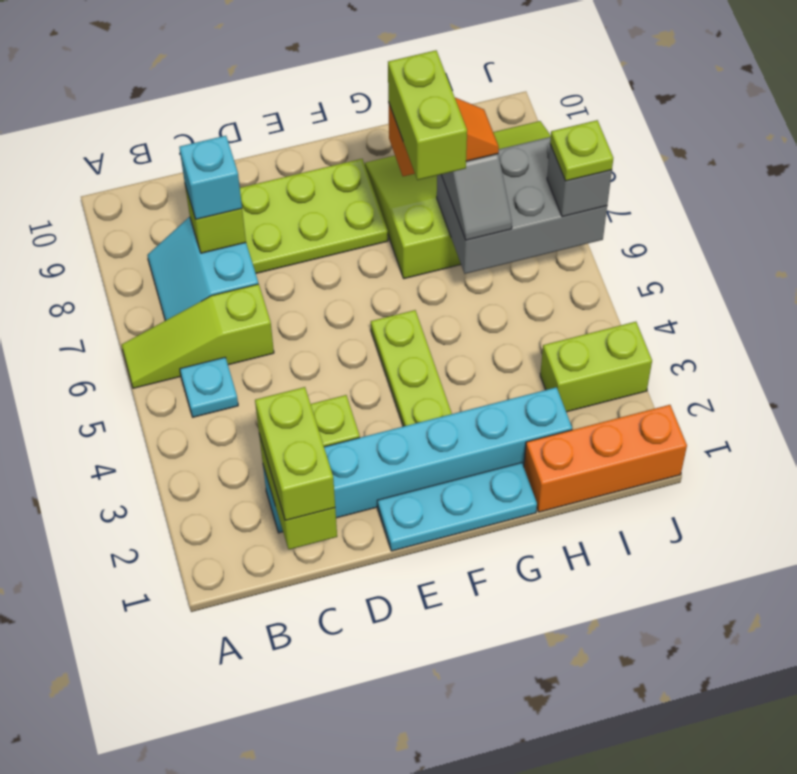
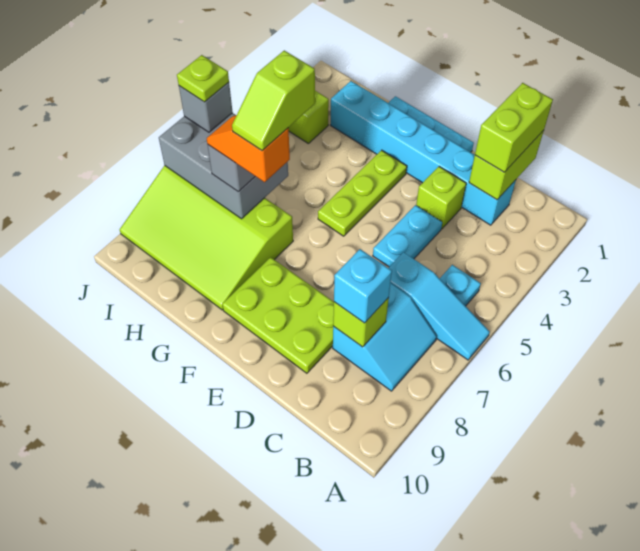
lime 1x3 slope [122,284,274,388] -> cyan 1x3 slope [389,252,490,360]
none -> cyan 1x2 plate [373,205,442,267]
lime 1x2 brick [388,50,467,180] -> lime 1x2 slope [232,50,315,151]
orange 1x3 brick [524,405,687,512] -> none

